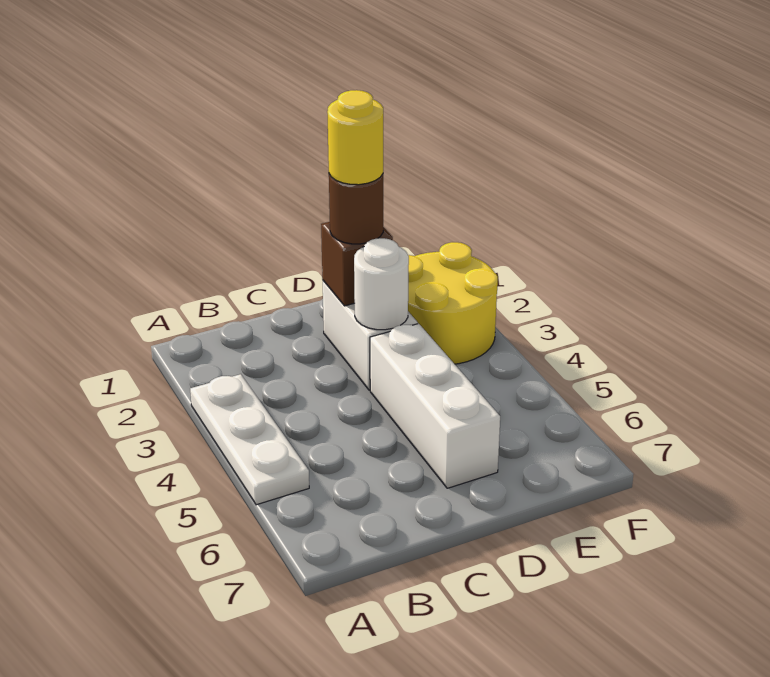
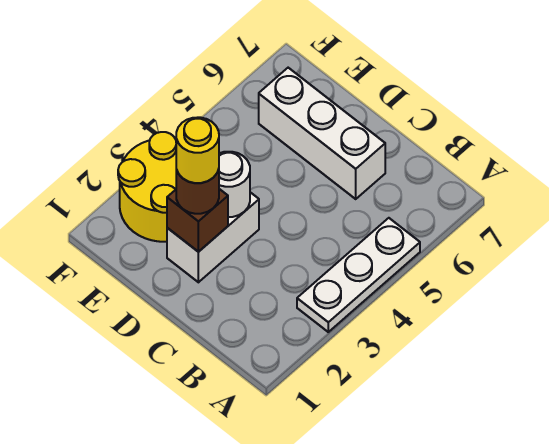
white 1x3 brick [370,324,500,488] -> white 1x3 brick turned to [259,68,385,199]

